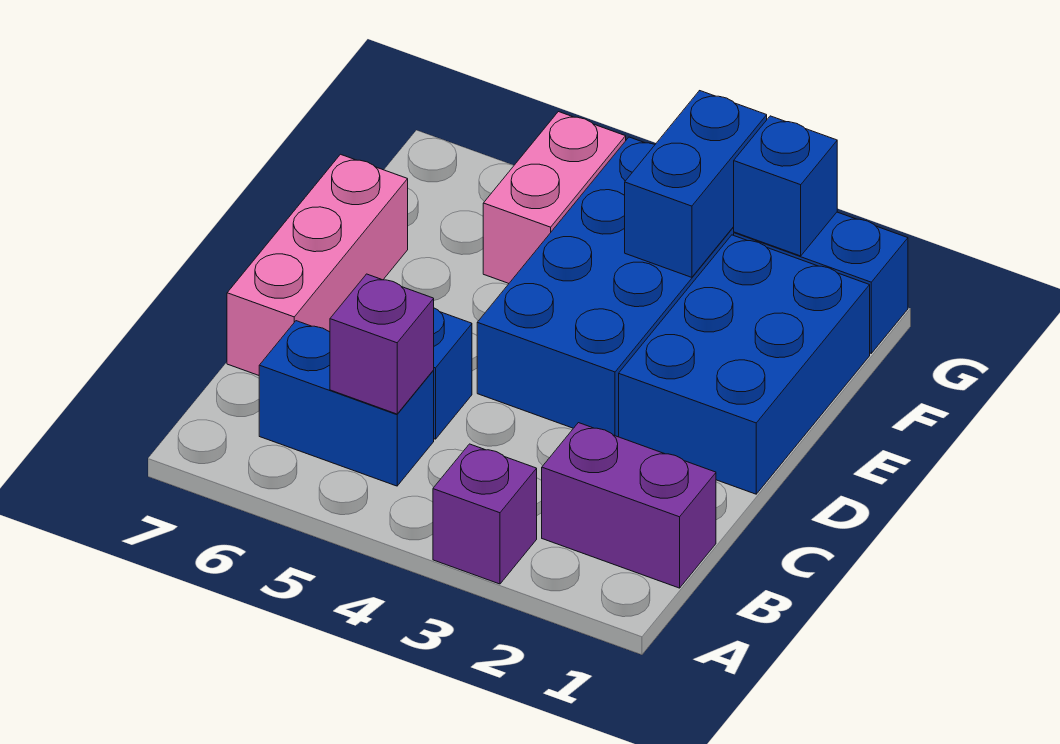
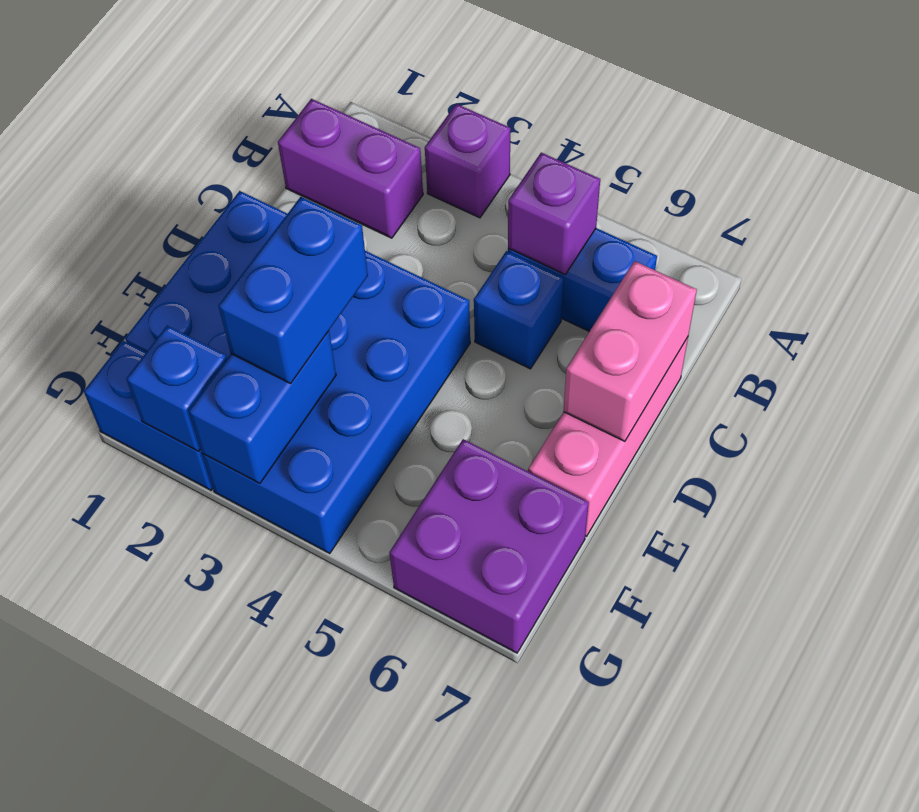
none -> blue 1x2 brick [219,197,368,384]
pink 1x2 brick [483,112,626,283] -> pink 1x2 brick moved to [564,261,697,441]
none -> purple 2x2 brick [389,439,589,653]

